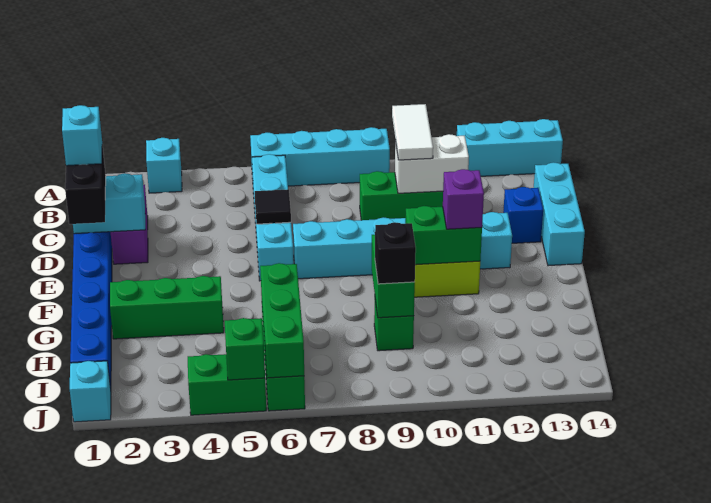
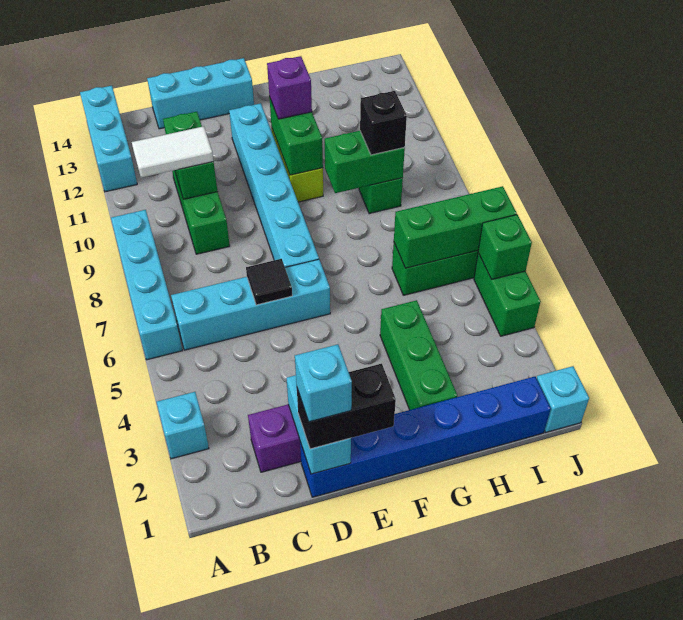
white 1x2 brick [395,134,469,193] -> green 1x2 brick [163,112,217,199]
blue 1x1 brick [503,187,543,243] -> none

